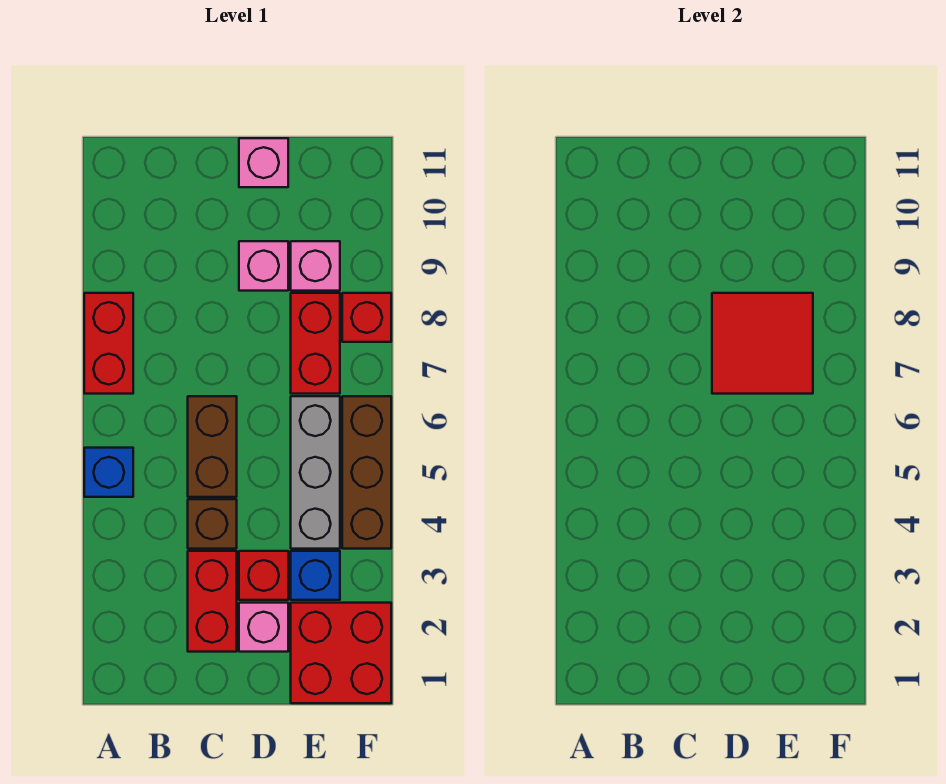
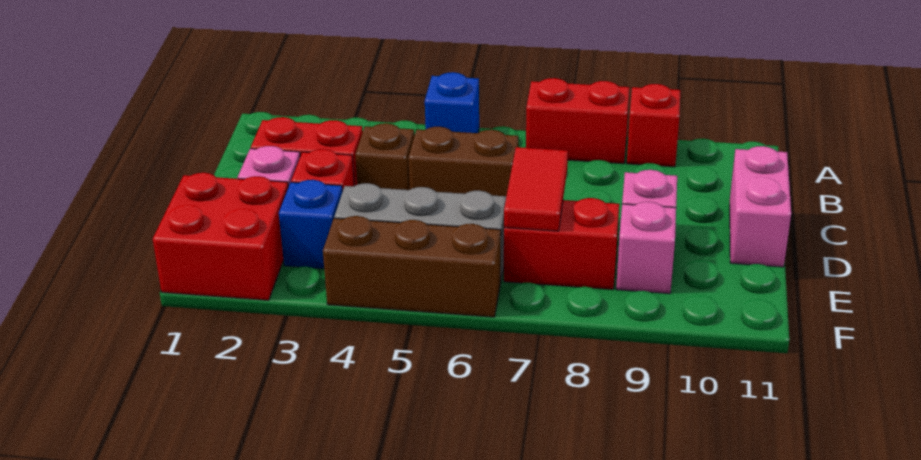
red 2x2 tile [712,293,813,394] -> red 1x2 tile [504,147,568,231]
pink 1x1 brick [239,138,288,187] -> pink 1x2 brick [730,146,791,267]
red 1x1 brick [342,293,391,342] -> red 1x1 brick moved to [627,84,680,167]

